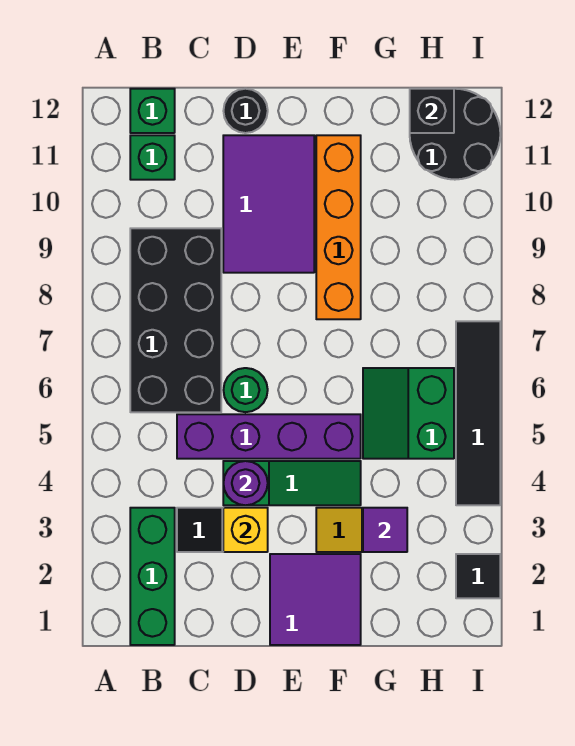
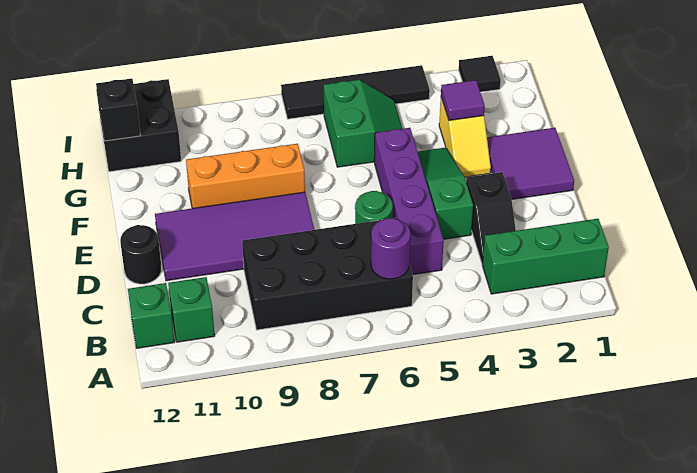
yellow 1x1 brick [223,508,268,552] -> none
purple 1x1 round brick [223,461,268,505] -> purple 1x1 round brick moved to [371,218,410,279]
purple 2x3 tile [223,135,314,273] -> purple 2x4 tile [155,192,314,281]
orange 1x4 brick [316,135,361,319] -> orange 1x3 brick [186,144,305,208]
green 2x2 slope [363,368,454,459] -> green 2x2 slope turned to [323,80,402,167]
black 2x2 round brick [410,89,500,180] -> black 2x2 brick [96,79,181,172]

